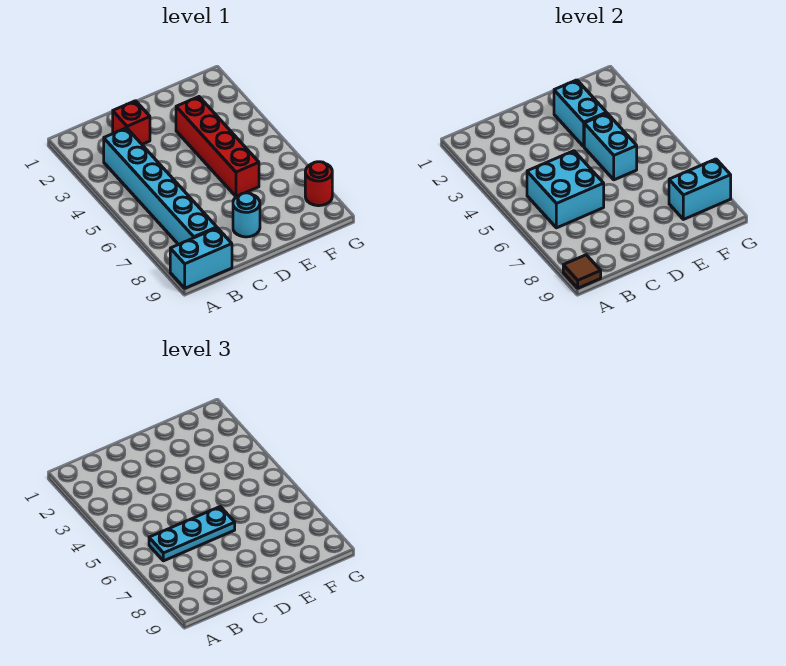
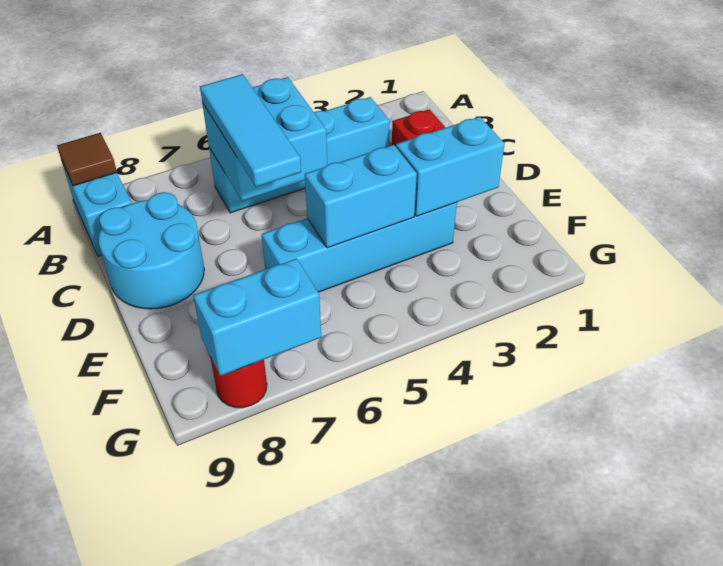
cyan 1x6 brick [104,128,217,245] -> cyan 1x4 brick [209,97,390,213]
cyan 1x3 plate [149,507,235,561] -> cyan 1x3 tile [200,74,301,187]
cyan 1x1 round brick [233,193,260,237] -> cyan 2x2 round brick [98,192,204,309]
red 1x4 brick [176,97,259,197] -> cyan 1x4 brick [262,202,457,292]
cyan 1x2 brick [669,159,731,219] -> cyan 1x2 brick turned to [193,258,321,376]

